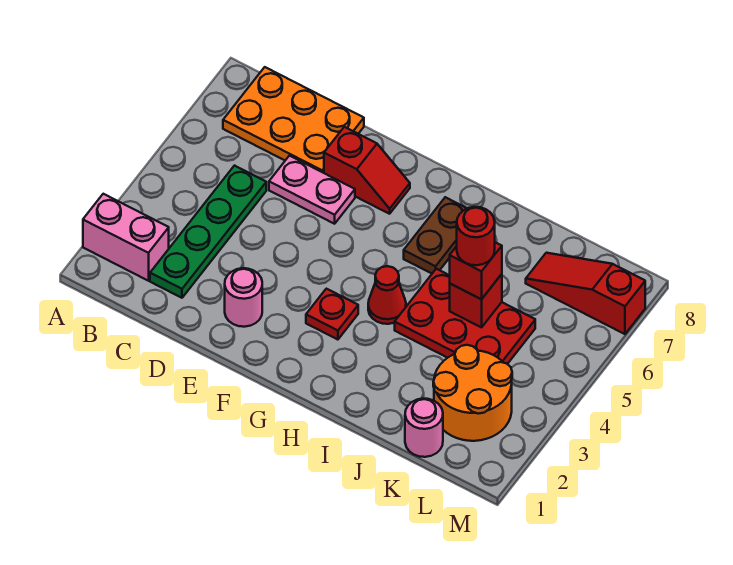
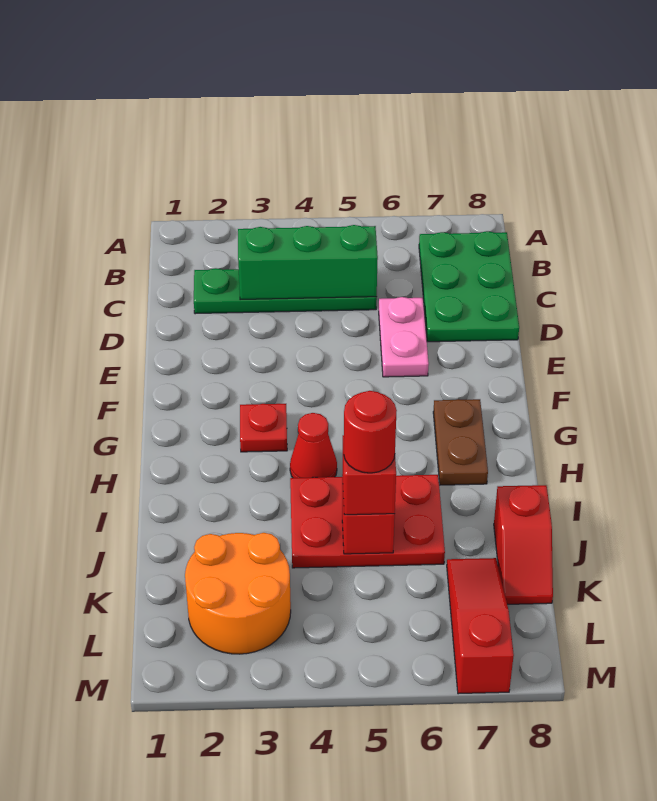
pink 1x2 brick [83,194,169,281] -> none
orange 2x3 plate [223,67,364,173] -> green 2x3 plate [419,231,519,342]
none -> green 1x3 brick [238,225,378,300]
pink 1x1 round brick [225,268,262,327] -> none
red 1x2 slope [324,127,410,214] -> red 1x2 slope moved to [494,485,553,604]
brown 1x2 plate [404,197,467,273] -> brown 1x2 plate turned to [433,399,488,485]
red 2x3 plate [395,269,535,364] -> red 2x3 plate turned to [290,475,445,568]
pink 1x1 round brick [405,399,443,457] -> none

